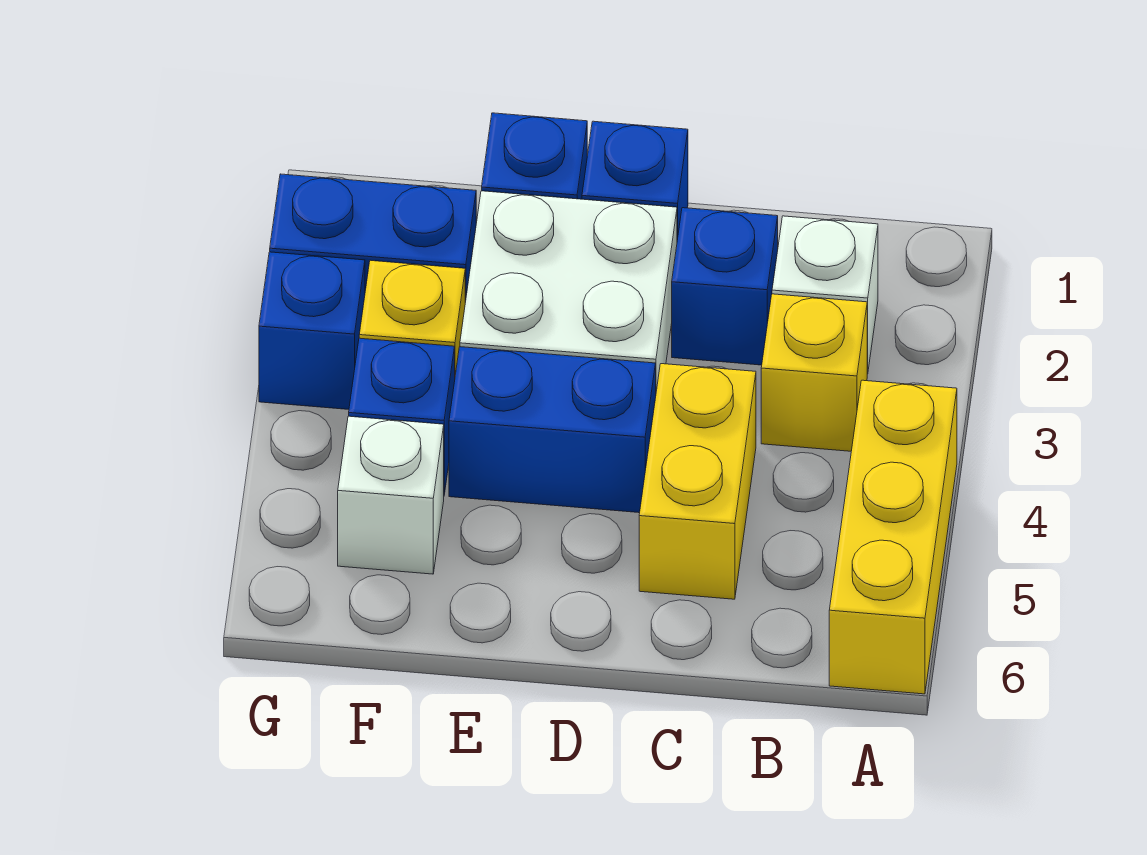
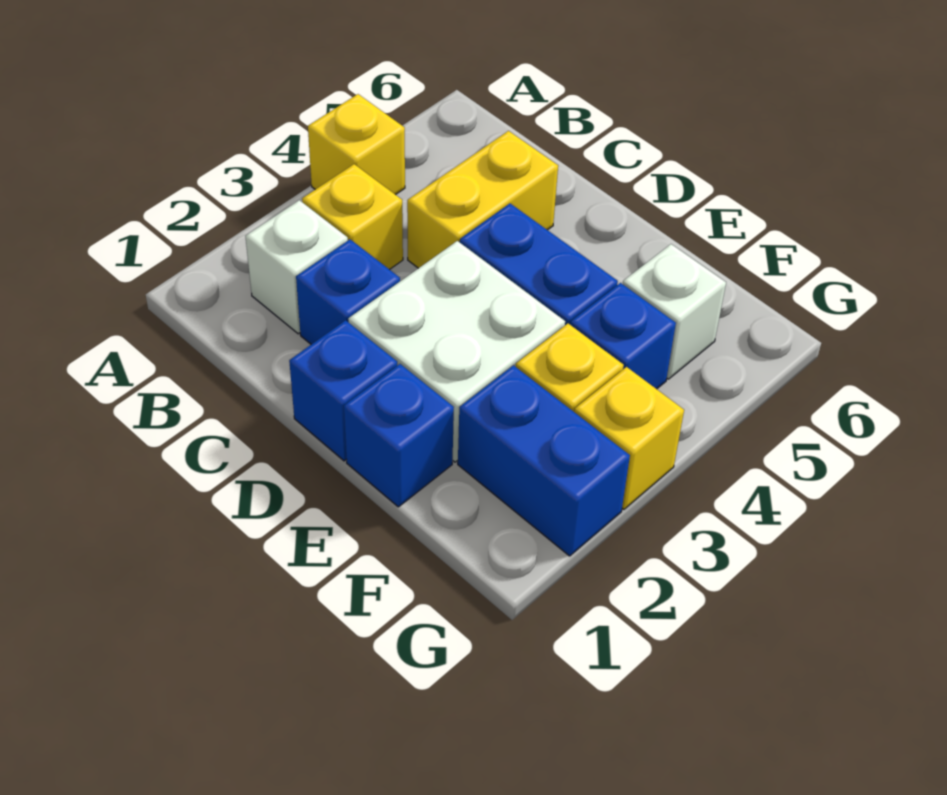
yellow 1x3 brick [829,380,957,694] -> yellow 1x1 brick [308,94,405,195]
blue 1x1 brick [259,252,365,409] -> yellow 1x1 brick [574,367,684,509]

